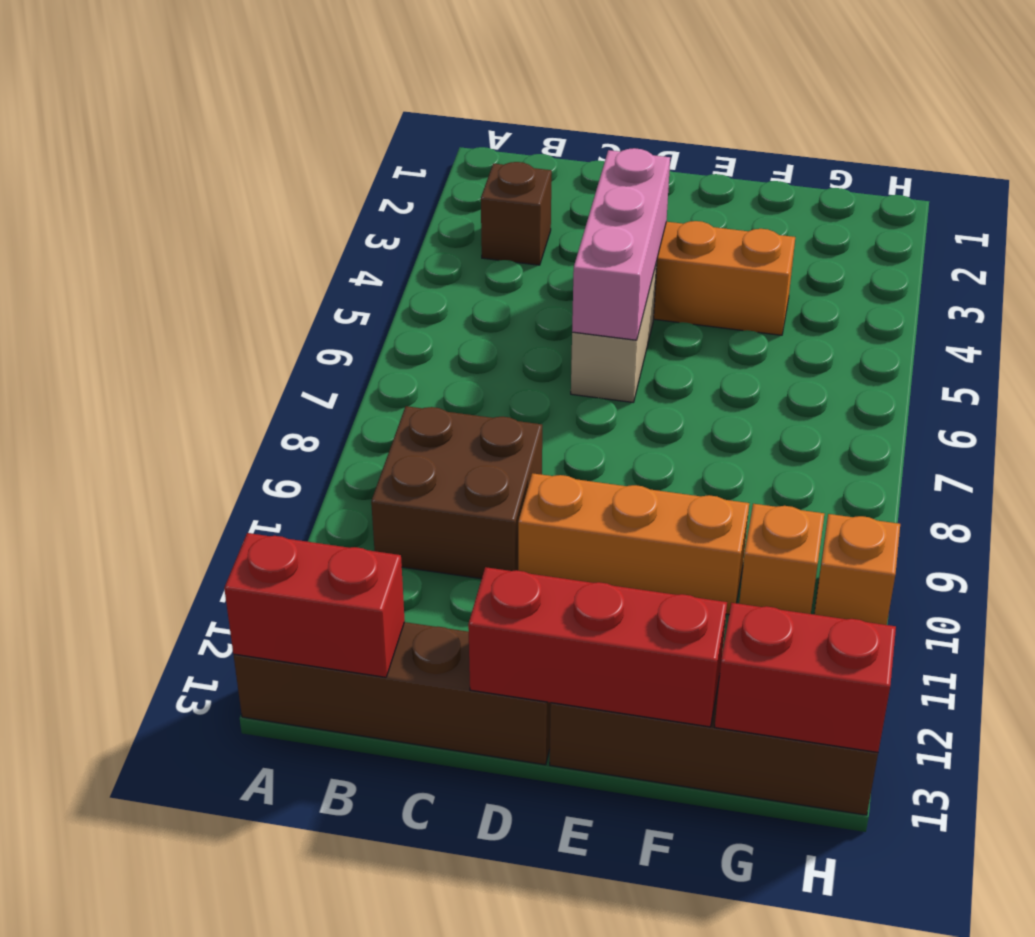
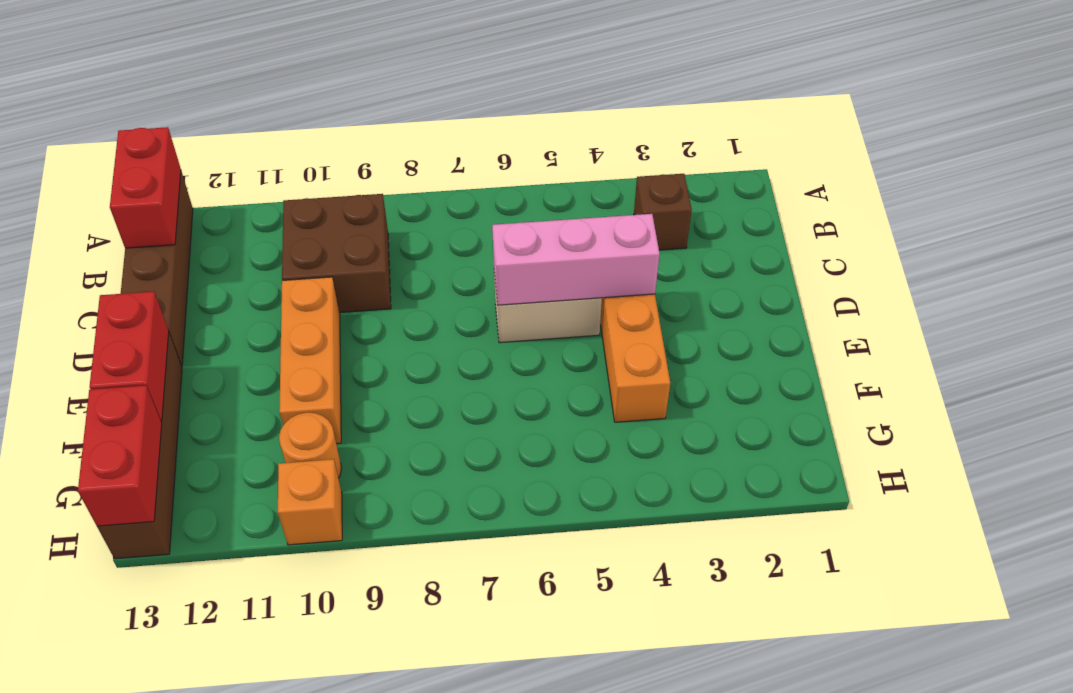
red 1x3 brick [468,567,727,727] -> red 1x2 brick [90,291,169,421]
orange 1x1 brick [739,504,824,614] -> orange 1x1 round brick [279,413,341,478]

